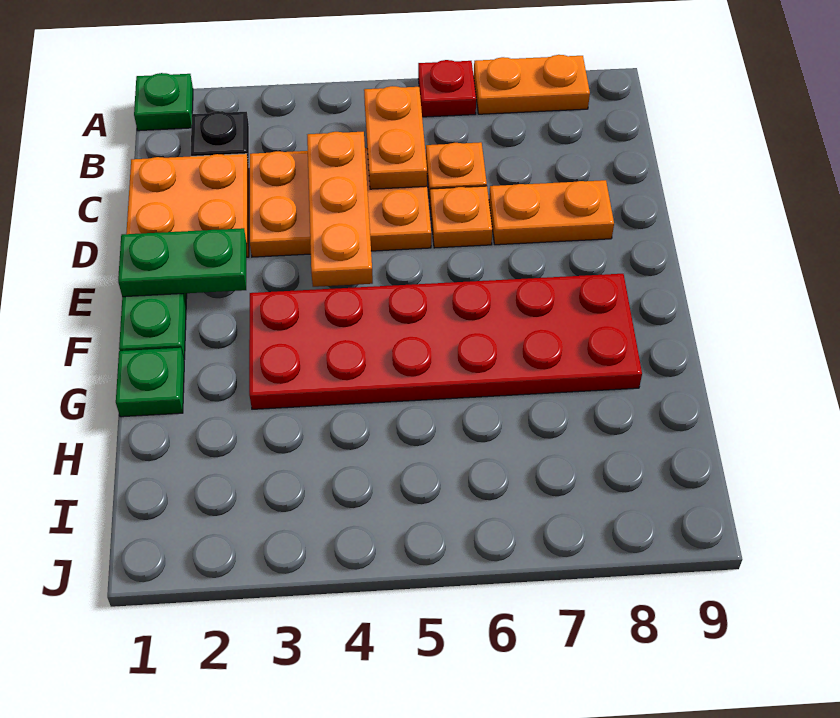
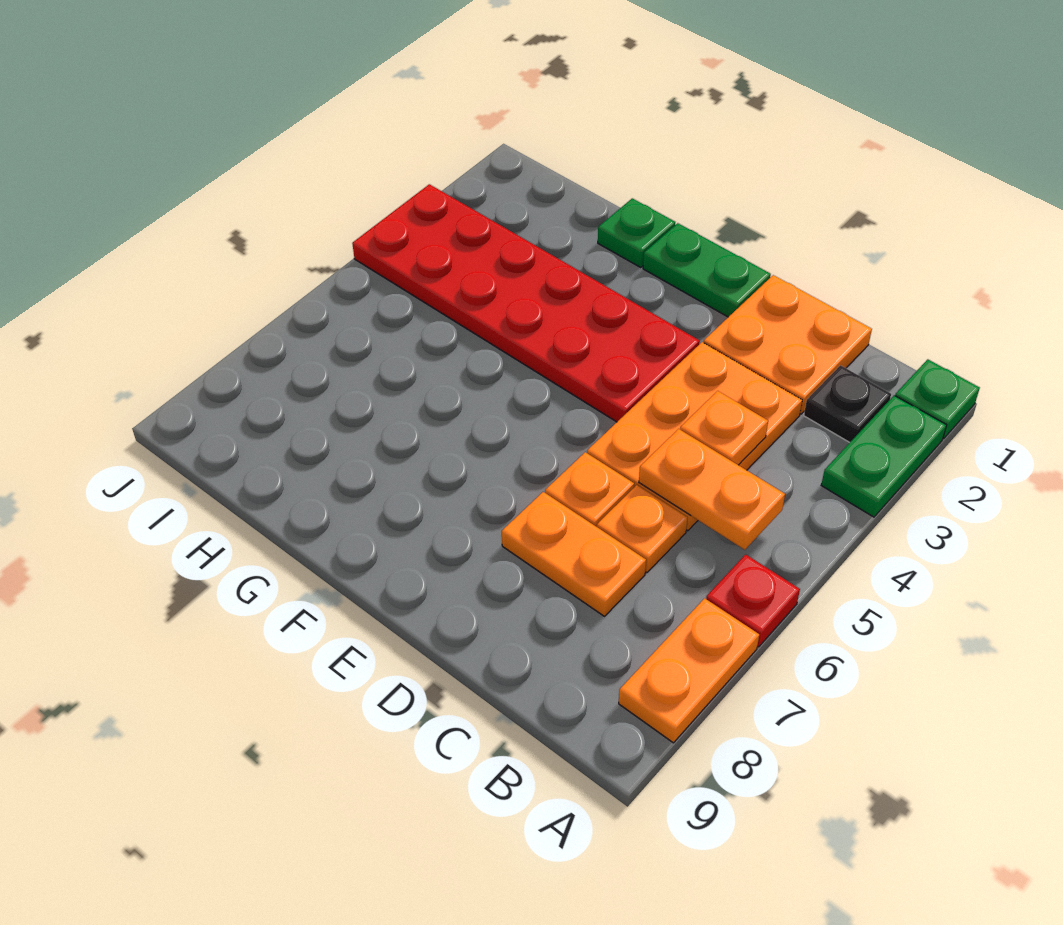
orange 1x3 plate [307,132,373,287] -> orange 1x1 plate [680,391,768,465]
orange 1x2 plate [489,180,614,245] -> orange 1x2 plate turned to [502,492,646,616]
green 1x2 plate [118,228,247,297] -> green 1x2 plate moved to [821,395,947,517]
red 2x6 plate [249,274,642,409] -> red 2x6 plate turned to [352,184,700,422]

